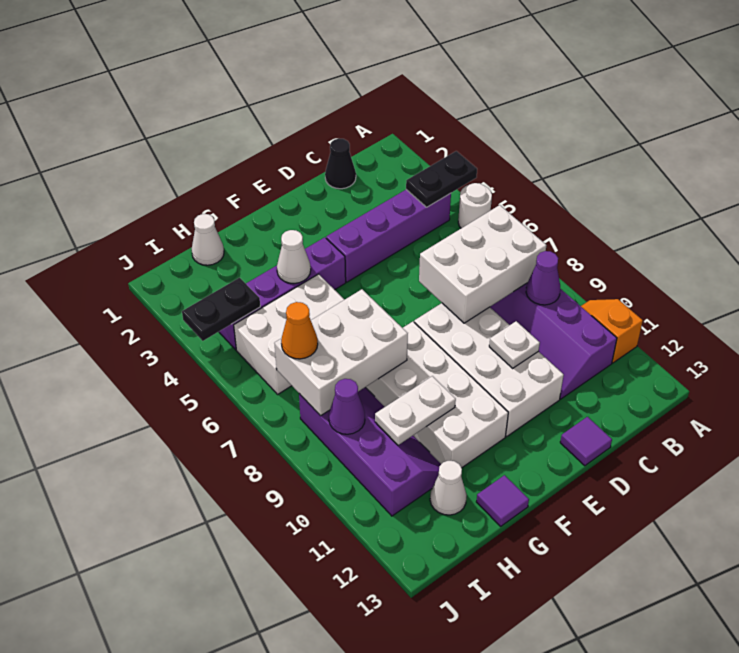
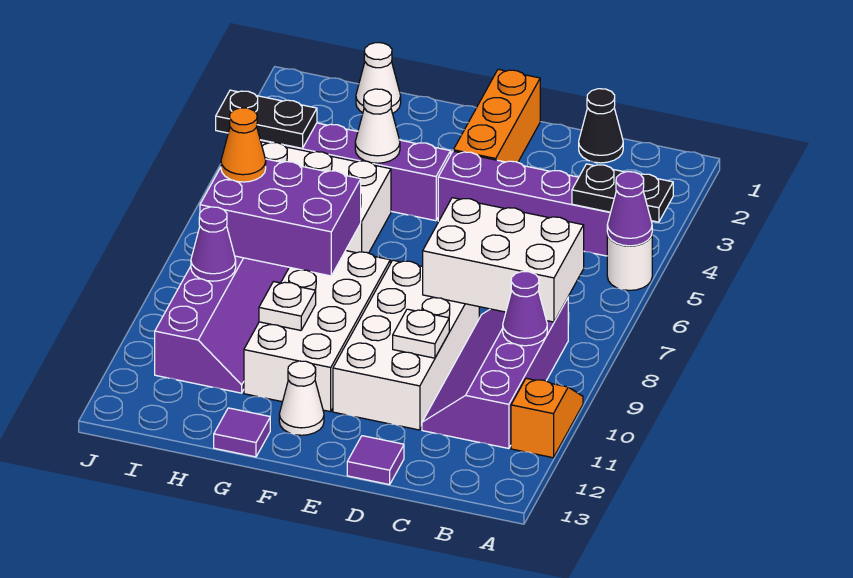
none -> purple 1x1 cone [607,172,652,246]
none -> orange 1x3 brick [453,69,540,162]
white 2x3 brick [274,289,408,416] -> purple 2x3 brick [200,159,361,276]
white 1x2 plate [375,376,456,445] -> white 1x1 plate [259,282,316,330]
white 1x1 cone [430,461,467,515] -> white 1x1 cone moved to [279,361,324,435]

